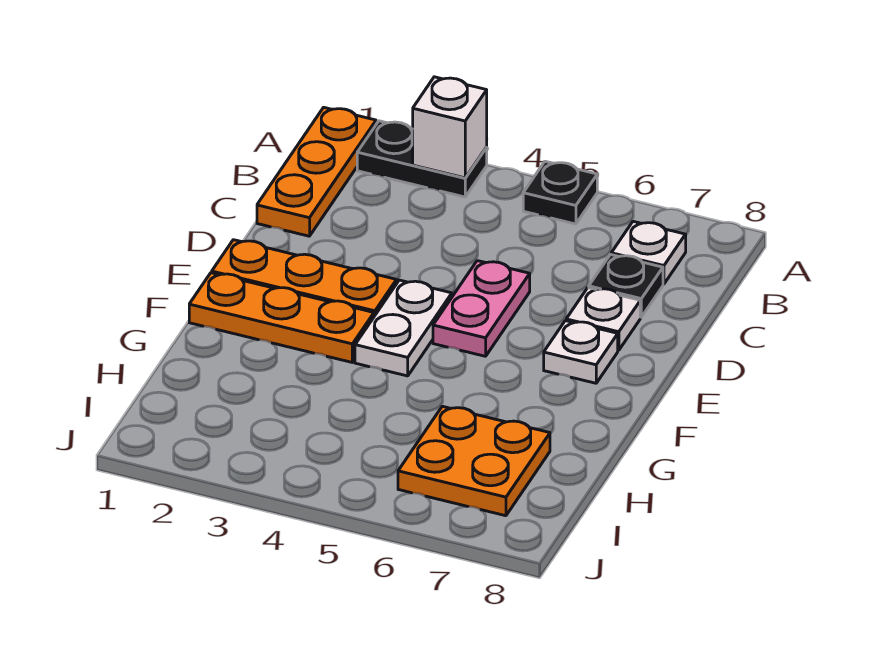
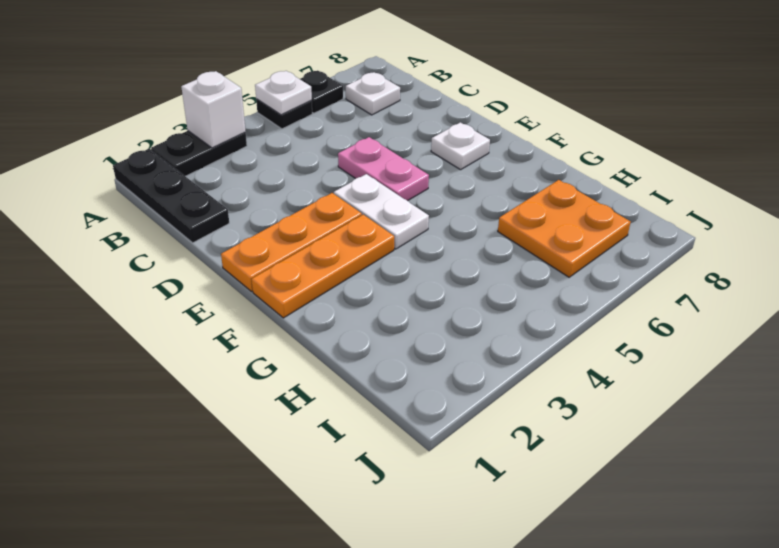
orange 1x3 plate [257,107,376,236] -> black 1x3 plate [113,149,229,243]
black 1x1 plate [589,255,663,317] -> black 1x1 plate moved to [300,71,343,113]
white 1x1 plate [566,288,640,350] -> white 1x1 plate moved to [255,71,312,115]

